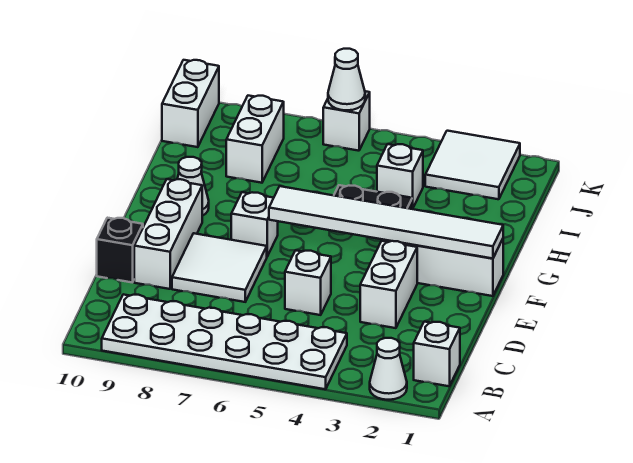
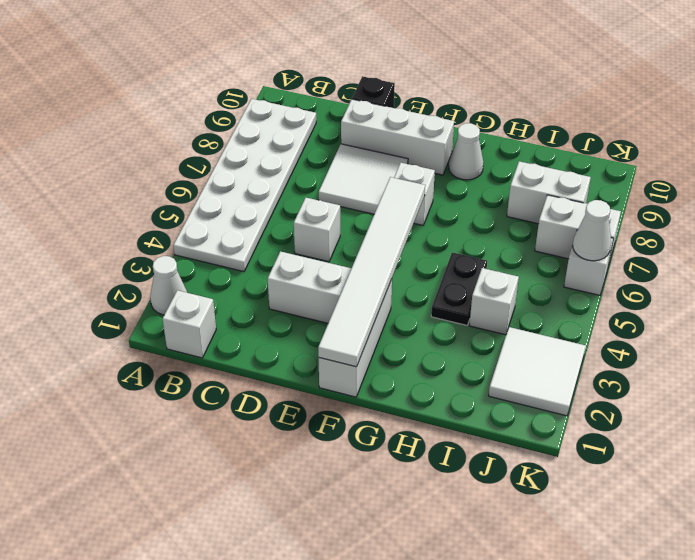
white 1x2 brick [162,60,219,147] -> white 1x2 brick moved to [535,195,621,262]

